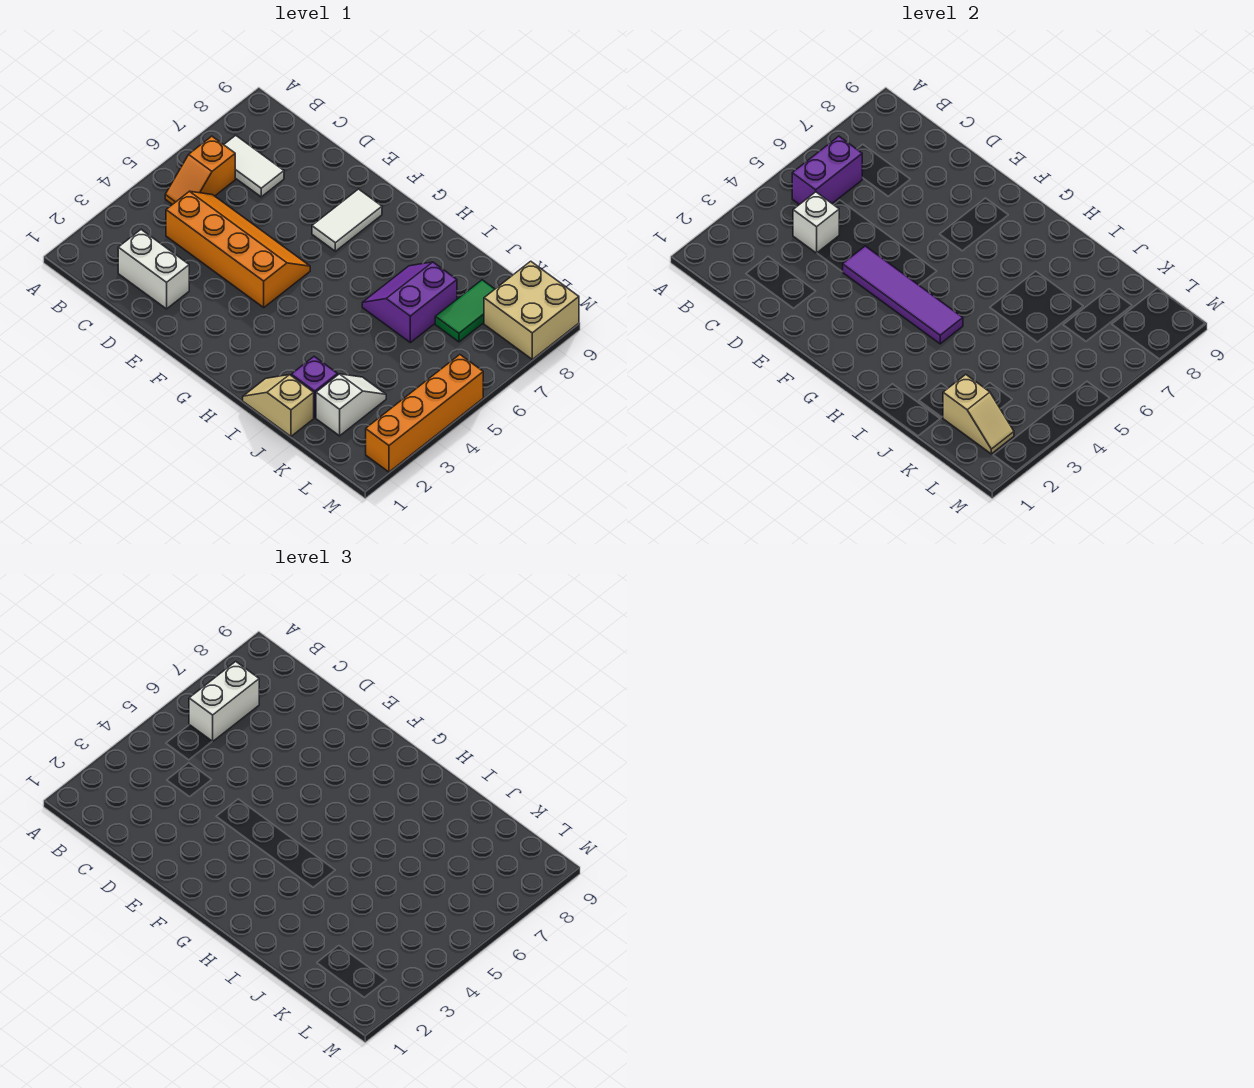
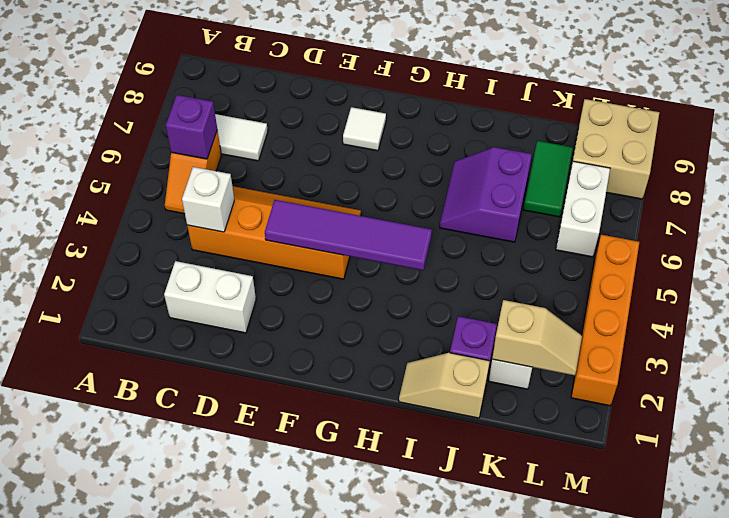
purple 1x2 brick [792,136,862,205] -> purple 1x1 brick [166,95,217,159]
white 1x2 brick [189,662,259,742] -> white 1x2 brick moved to [556,161,610,257]
white 1x2 tile [312,189,382,251] -> white 1x1 tile [343,107,386,151]

